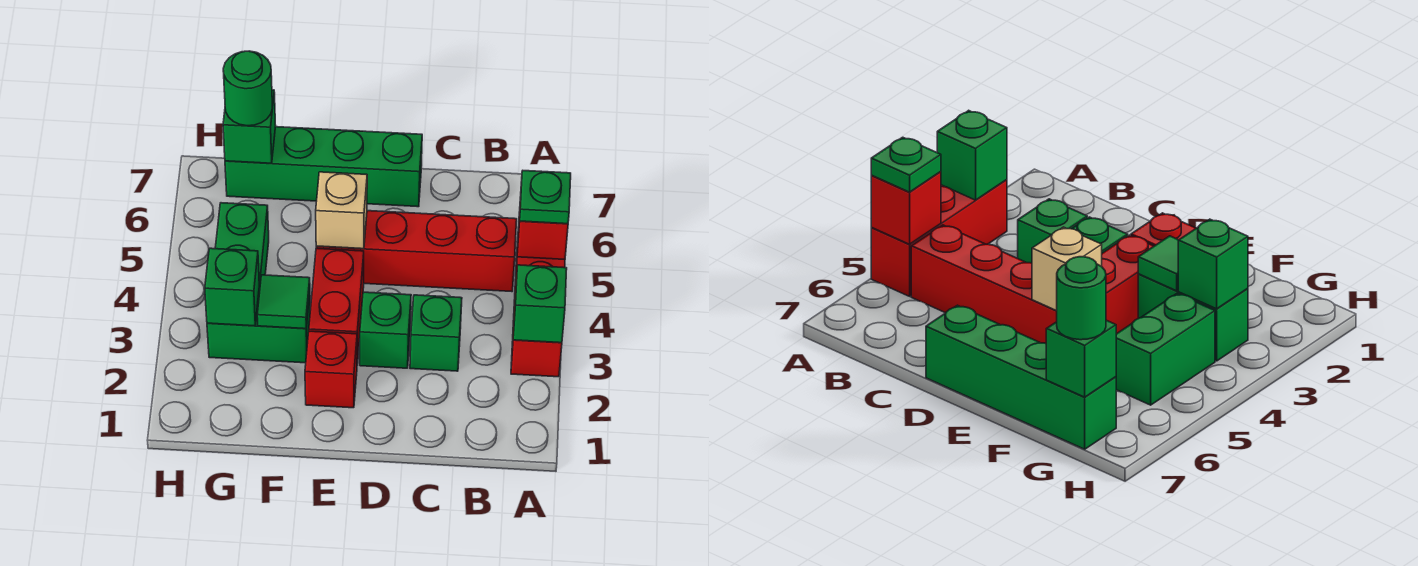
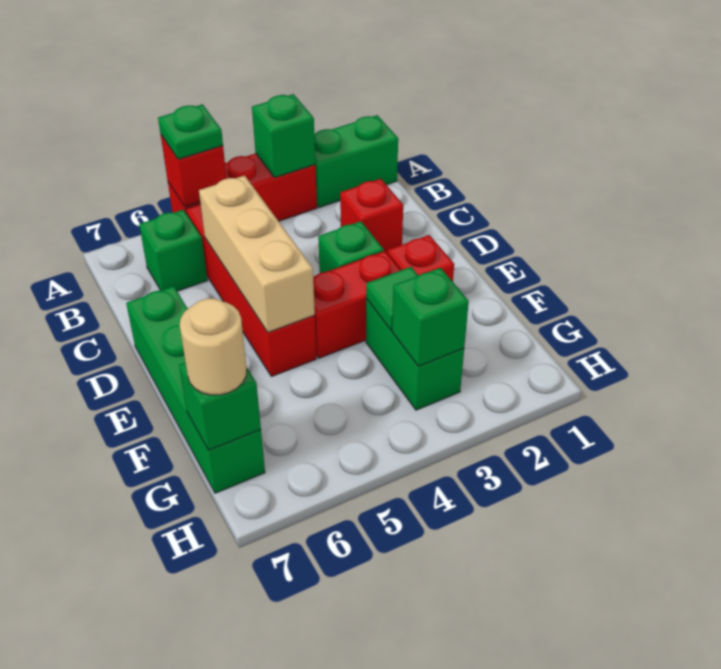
none -> red 1x1 brick [340,179,403,253]
green 1x1 brick [410,295,462,371] -> green 1x1 brick moved to [139,210,207,291]
tan 1x1 brick [316,172,367,249] -> tan 1x3 brick [199,175,315,332]
green 1x2 brick [215,203,269,286] -> green 1x2 brick moved to [314,115,398,208]
green 1x1 round brick [223,51,273,126] -> tan 1x1 round brick [180,298,247,395]

